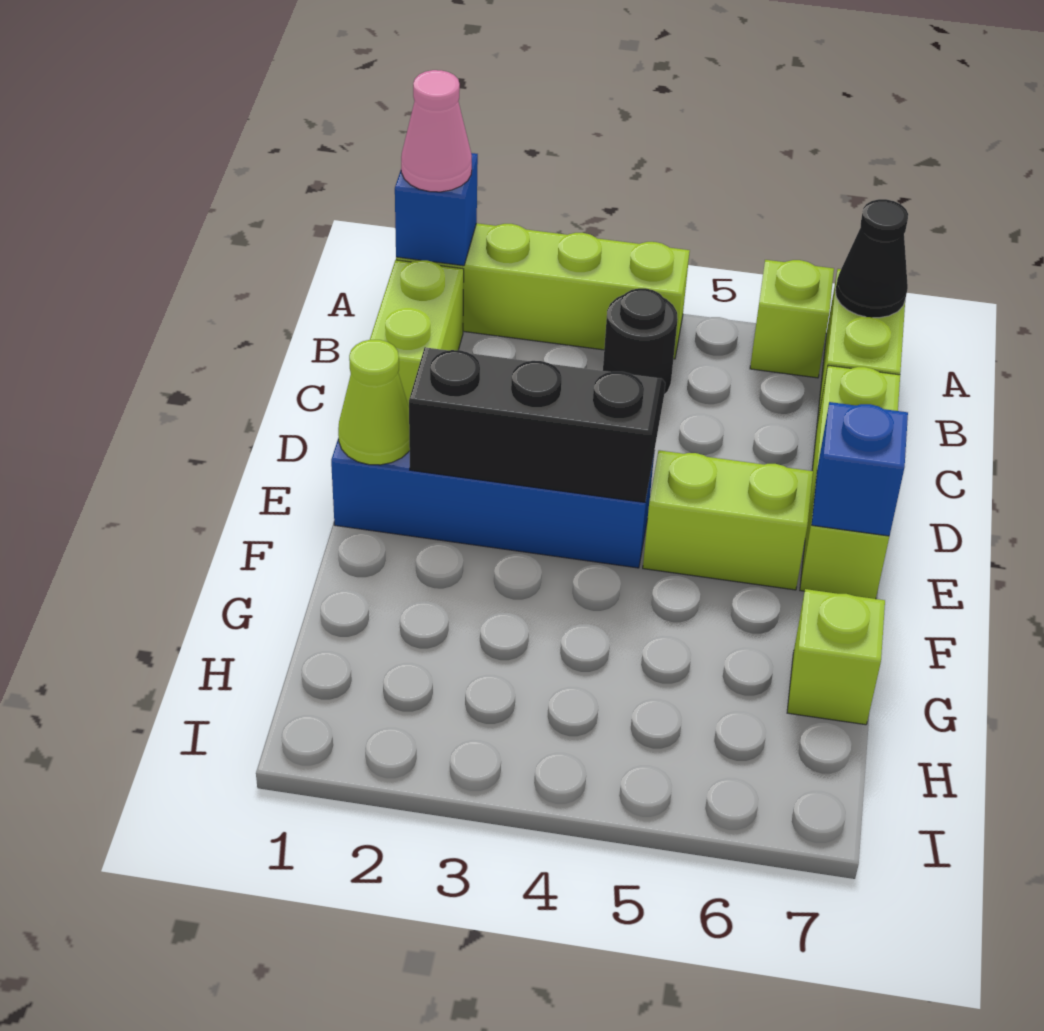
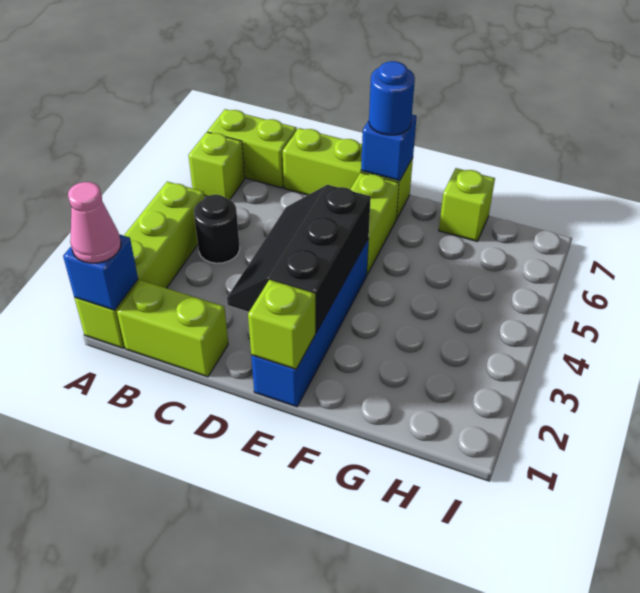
black 1x1 cone [835,199,908,318] -> none
lime 1x1 cone [338,340,410,465] -> lime 1x1 brick [248,280,315,369]
none -> blue 1x1 round brick [369,61,415,135]

